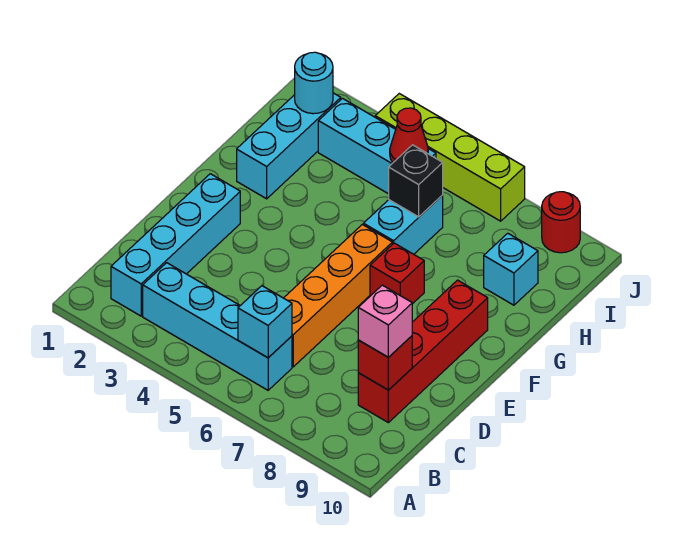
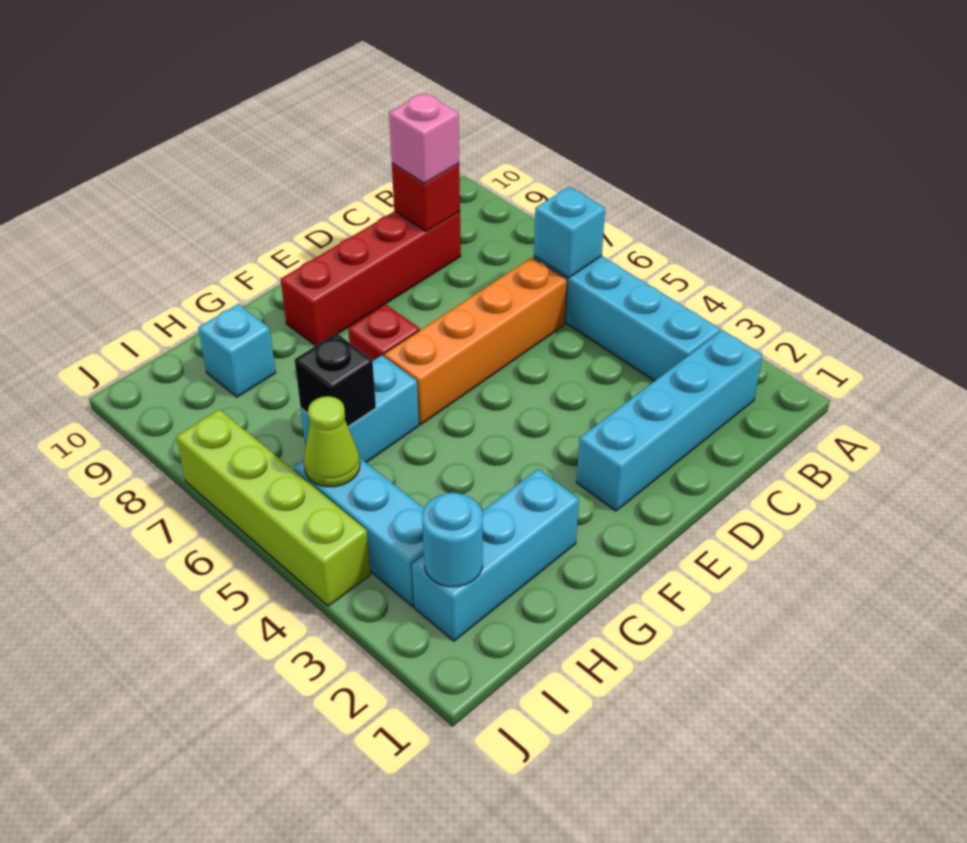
red 1x1 cone [390,108,428,162] -> lime 1x1 cone [304,396,360,487]
red 1x1 round brick [542,192,580,253] -> none

